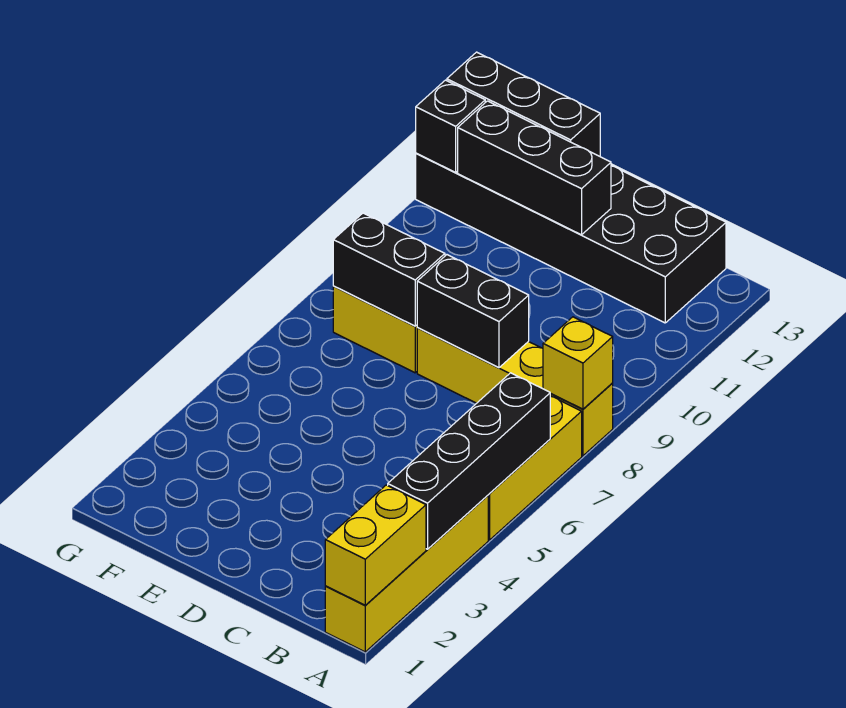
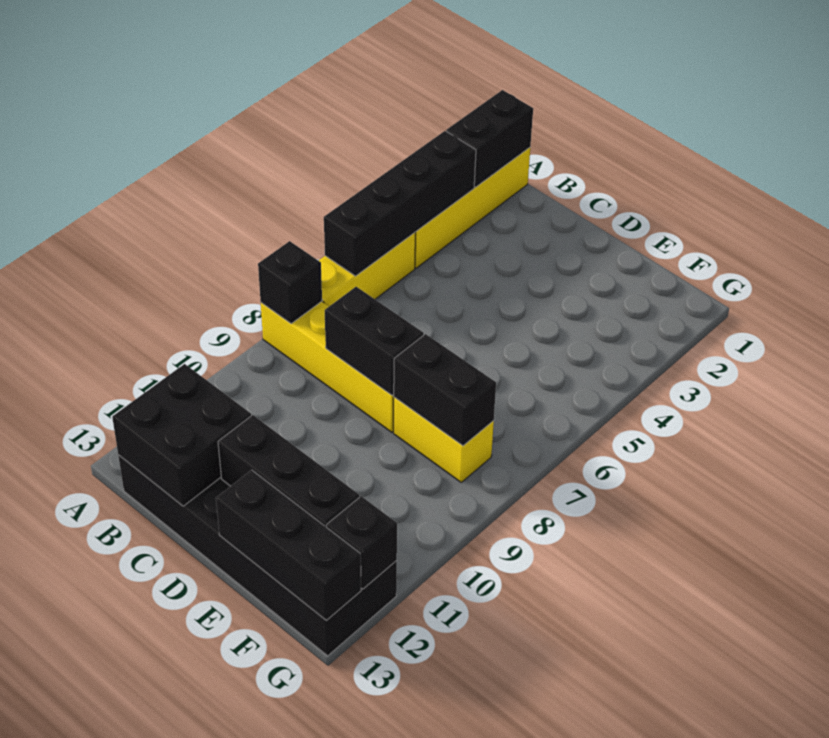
yellow 1x2 brick [325,485,426,605] -> black 1x2 brick [446,90,533,187]
yellow 1x1 brick [543,317,613,409] -> black 1x1 brick [258,241,322,324]
none -> black 2x2 brick [112,364,251,506]

